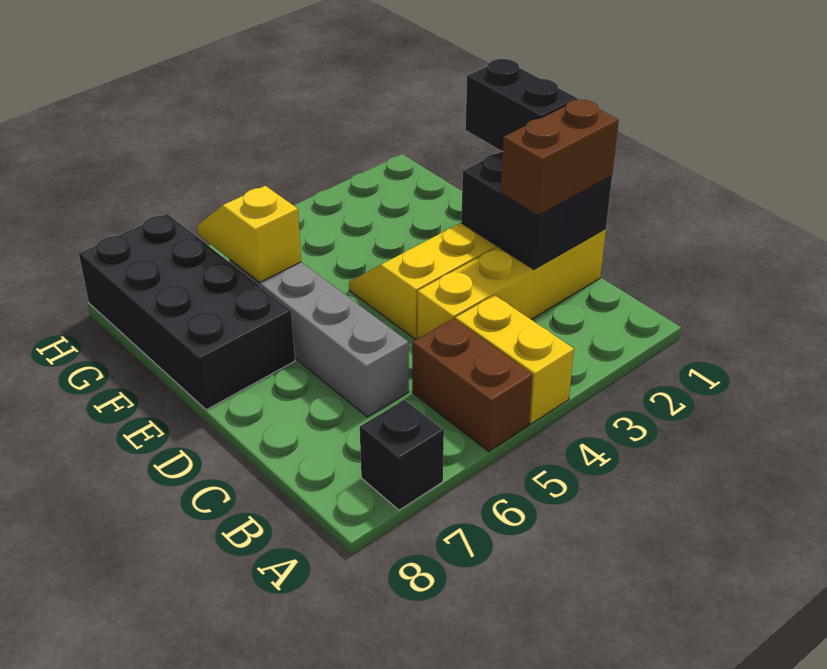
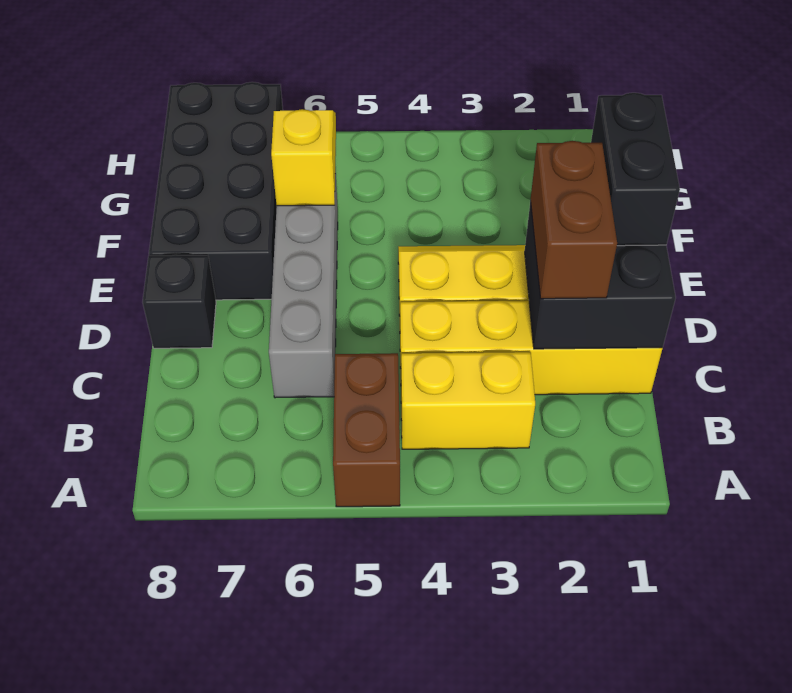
yellow 1x2 brick [455,295,574,424] -> yellow 1x2 brick turned to [401,352,535,449]
black 1x1 brick [360,400,444,510] -> black 1x1 brick moved to [143,255,216,348]
brown 1x2 brick [500,99,619,216] -> brown 1x2 brick turned to [530,141,617,299]

